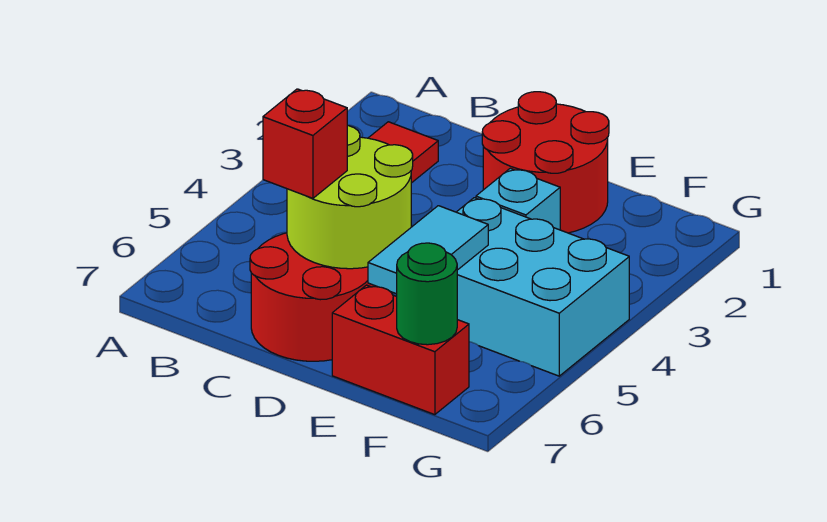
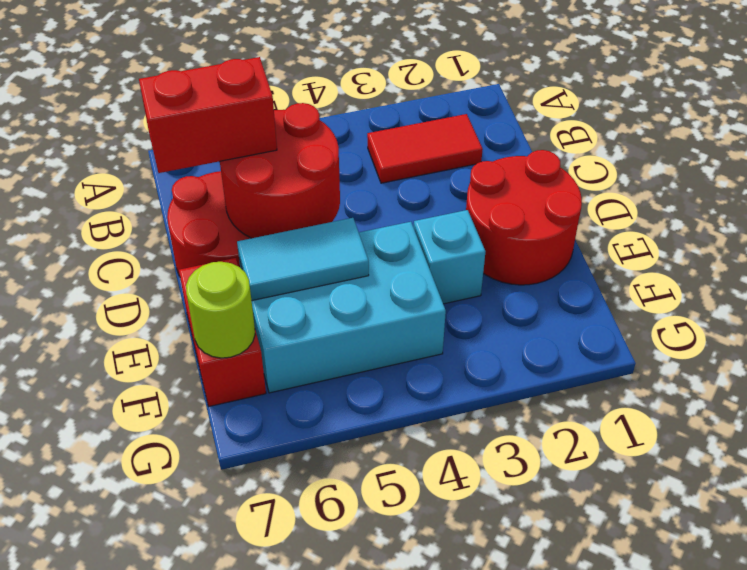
lime 2x2 round brick [287,126,413,269] -> red 2x2 round brick [220,103,340,238]
red 1x1 brick [263,89,347,198] -> red 1x2 brick [139,57,277,173]
cyan 2x3 brick [457,198,629,376] -> cyan 2x3 brick turned to [239,222,446,393]
green 1x1 round brick [397,243,457,345] -> lime 1x1 round brick [186,262,255,358]

